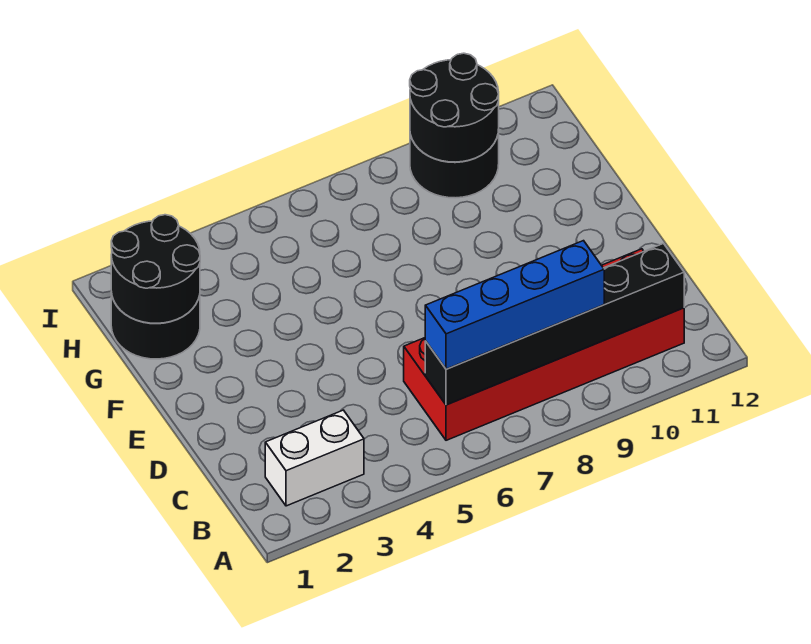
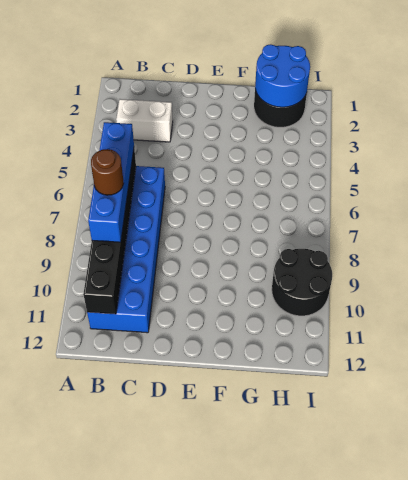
white 1x2 brick [265,410,364,506] -> white 1x2 brick turned to [116,99,173,142]
red 2x6 brick [404,249,684,440] -> blue 2x6 brick [87,166,165,333]
none -> brown 1x1 round brick [91,149,124,195]
black 2x2 round brick [111,215,200,323] -> blue 2x2 round brick [255,44,310,107]
black 2x2 round brick [410,53,499,162] -> none

